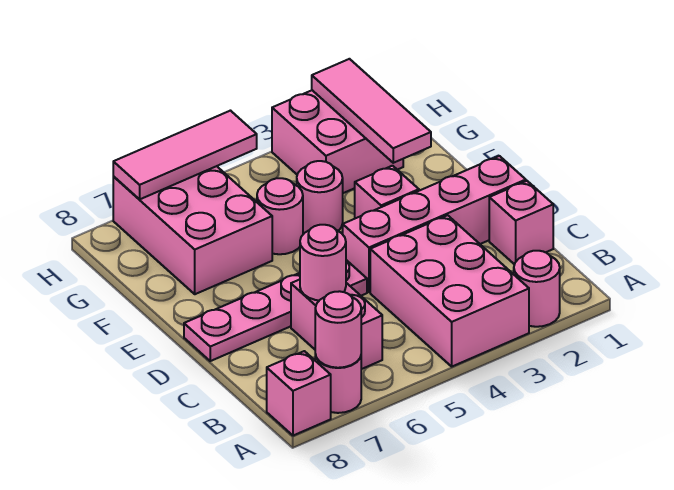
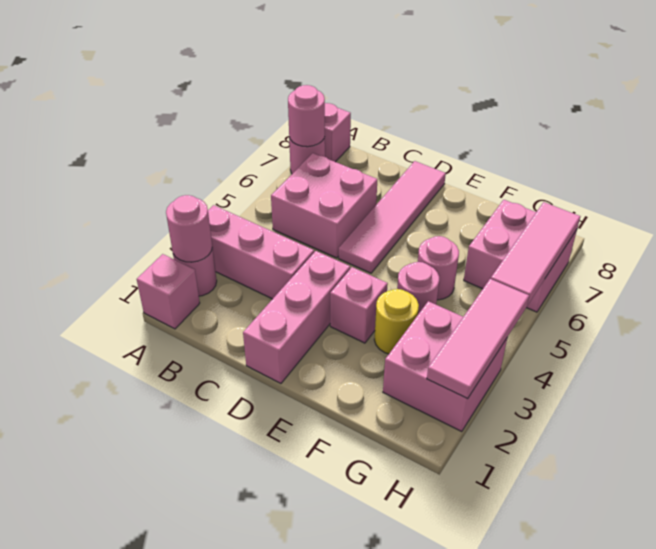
pink 2x3 brick [370,215,529,366] -> pink 1x3 brick [208,205,314,299]
pink 1x2 brick [291,280,382,369] -> pink 2x2 brick [271,153,377,258]
pink 1x1 brick [489,181,553,265] -> pink 1x1 brick moved to [137,254,200,329]
pink 1x1 round brick [300,225,346,300] -> pink 1x1 round brick moved to [166,195,212,262]
pink 1x4 brick [343,156,526,292] -> pink 1x3 brick [243,251,350,383]
pink 1x4 plate [184,260,367,361] -> pink 1x4 tile [339,161,446,273]
pink 1x3 tile [312,59,431,163] -> pink 1x3 tile turned to [427,279,529,399]
none -> yellow 1x1 round brick [374,289,419,354]
pink 2x3 brick [113,166,272,294] -> pink 2x2 brick [464,200,577,312]

